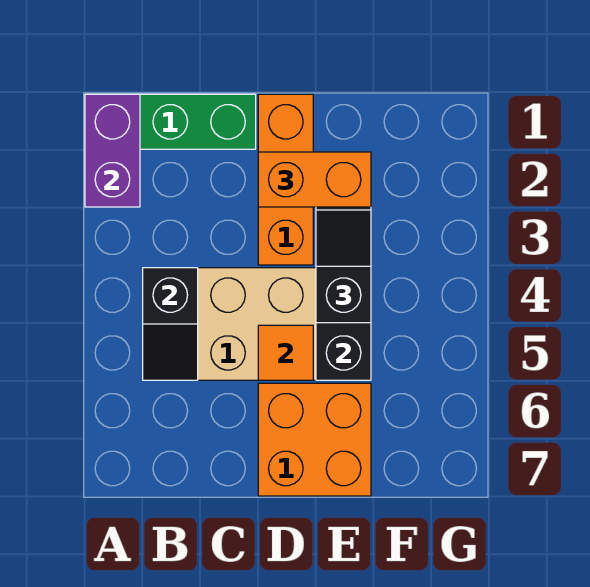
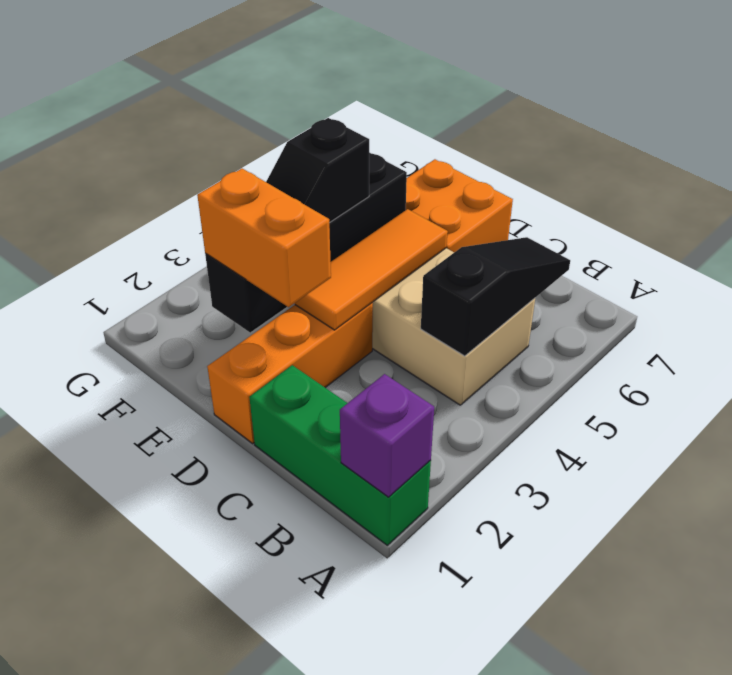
purple 1x2 brick [85,94,140,207] -> purple 1x1 brick [340,374,434,497]
black 1x2 slope [143,268,198,380] -> black 1x3 slope [421,237,570,356]
orange 1x1 tile [258,325,313,380] -> orange 1x3 tile [295,209,448,330]

